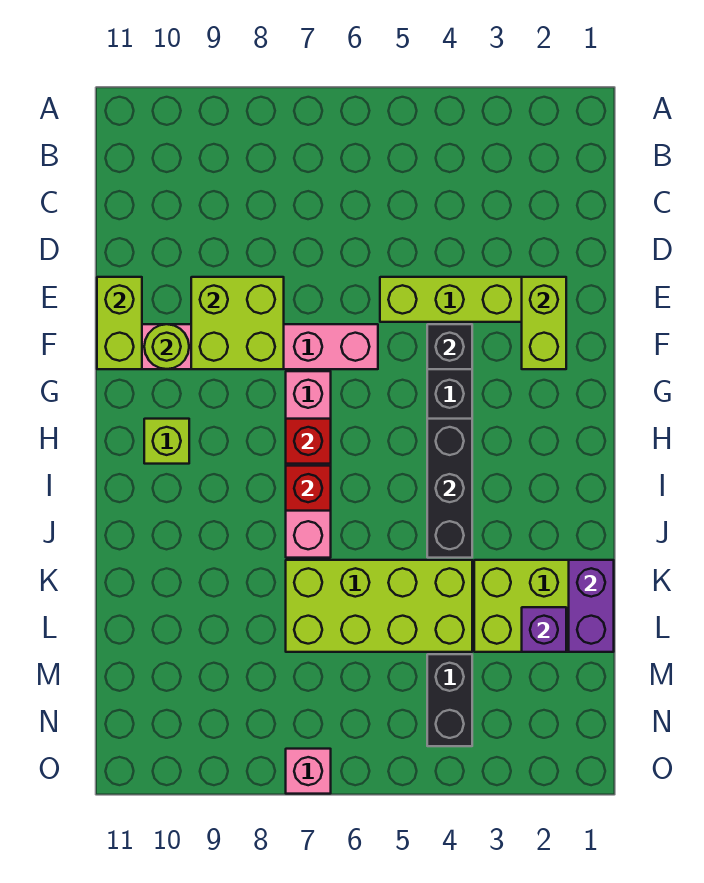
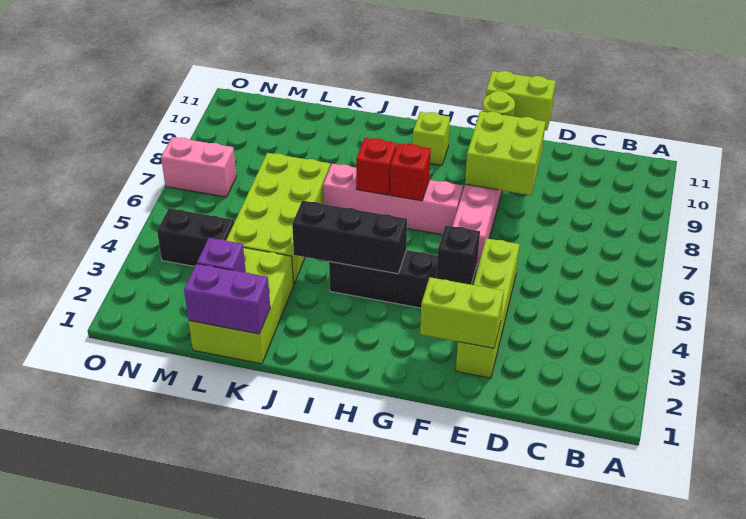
pink 1x1 brick [286,749,331,794] -> pink 1x2 brick [161,137,236,197]

